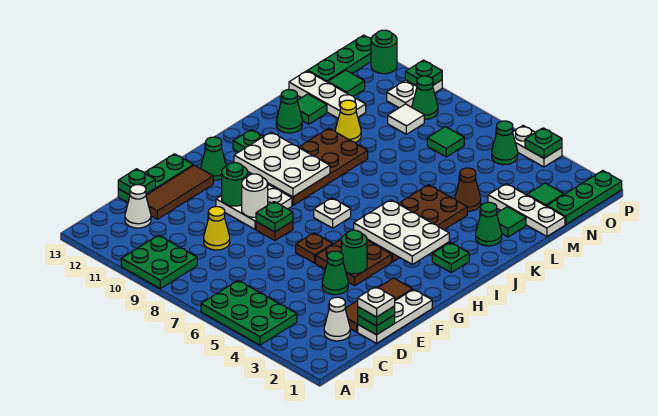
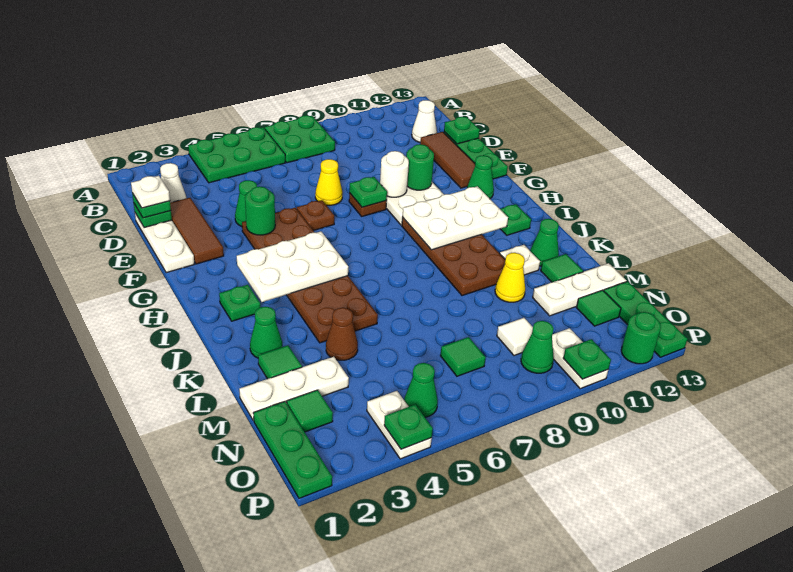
green 2x2 plate [121,235,197,289] -> green 2x2 plate moved to [265,115,335,163]
yellow 1x1 cone [204,207,230,250] -> yellow 1x1 cone moved to [315,159,343,205]
white 1x1 plate [314,198,351,228] -> white 1x1 plate moved to [500,245,540,275]
white 1x2 plate [513,126,562,167] -> white 1x2 plate turned to [367,391,432,459]

